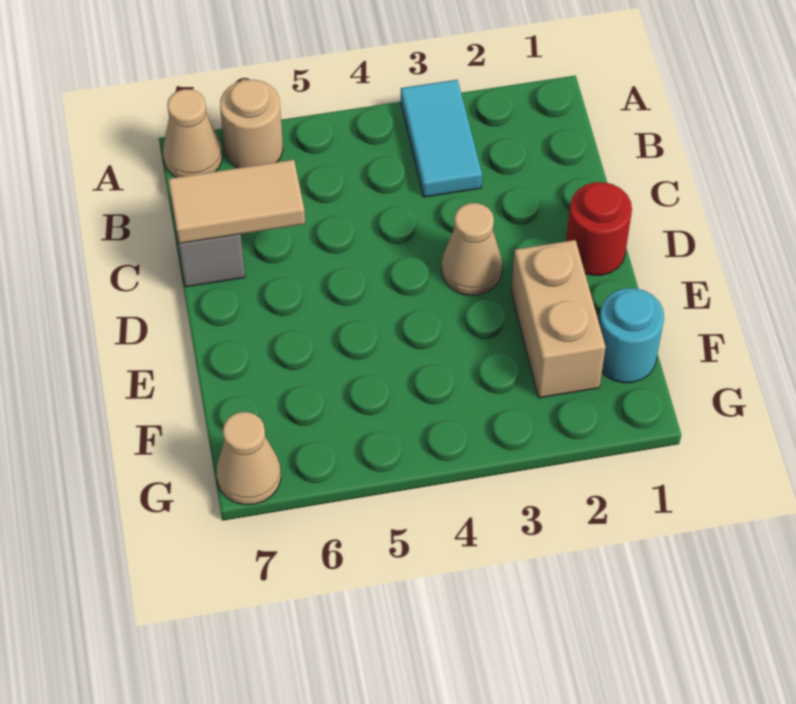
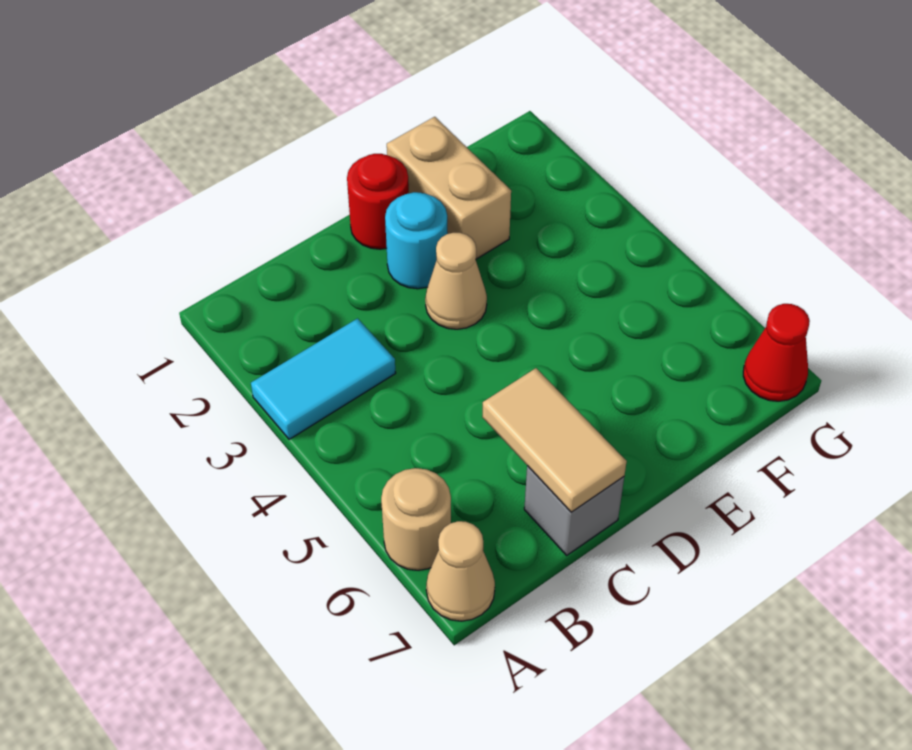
tan 1x2 brick [511,240,606,398] -> tan 1x2 brick turned to [387,117,511,259]
cyan 1x1 round brick [599,288,664,383] -> cyan 1x1 round brick moved to [385,192,448,289]
tan 1x1 cone [217,412,281,505] -> red 1x1 cone [743,304,810,401]

